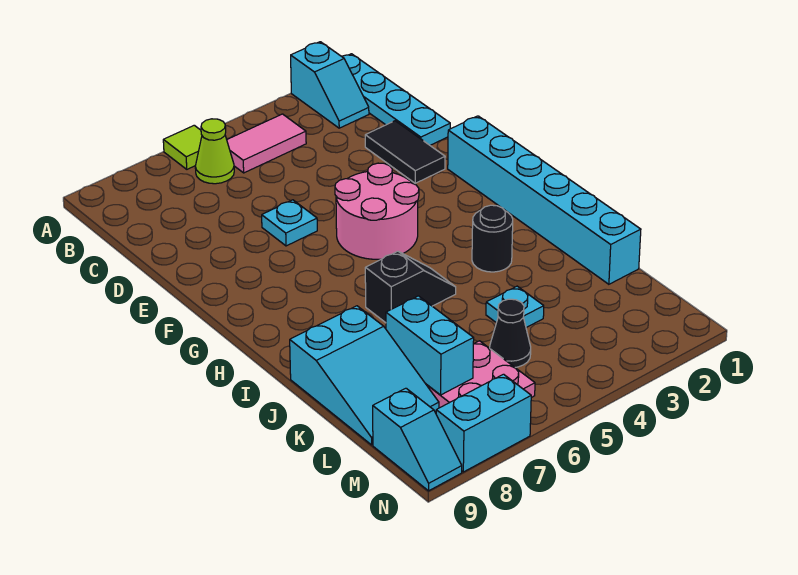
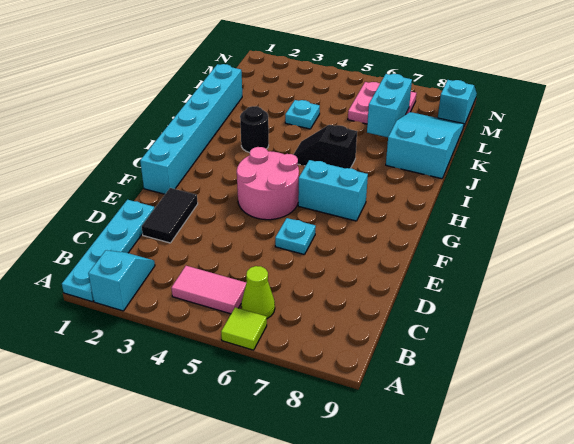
black 1x1 cone [490,299,531,367] -> none
cyan 1x2 brick [436,374,531,472] -> cyan 1x2 brick moved to [298,160,368,221]

